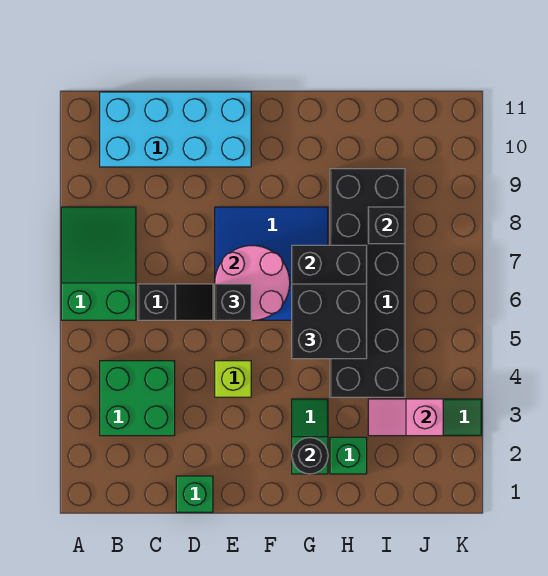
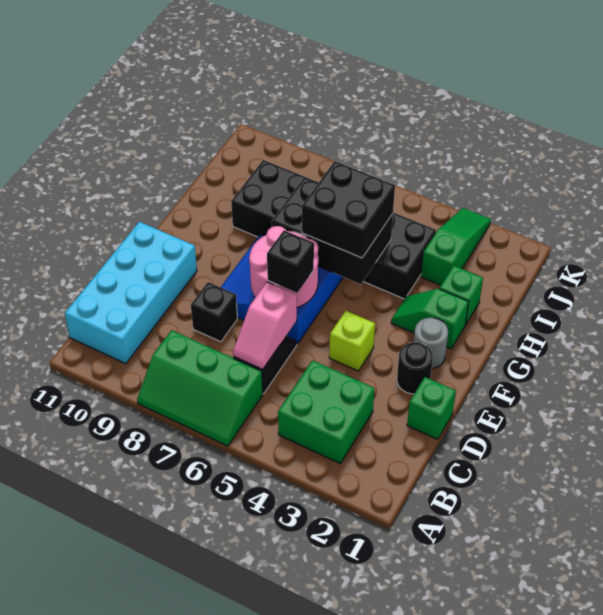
green 2x3 slope [61,207,136,320] -> green 2x3 slope turned to [137,330,263,446]
none -> grey 1x1 round brick [414,318,448,369]
black 1x1 round brick [292,438,328,474] -> black 1x1 round brick moved to [397,342,433,394]
pink 1x2 slope [368,399,443,436] -> pink 1x2 slope moved to [233,282,297,369]
black 1x1 brick [368,207,405,244] -> black 1x1 brick moved to [191,282,237,342]

